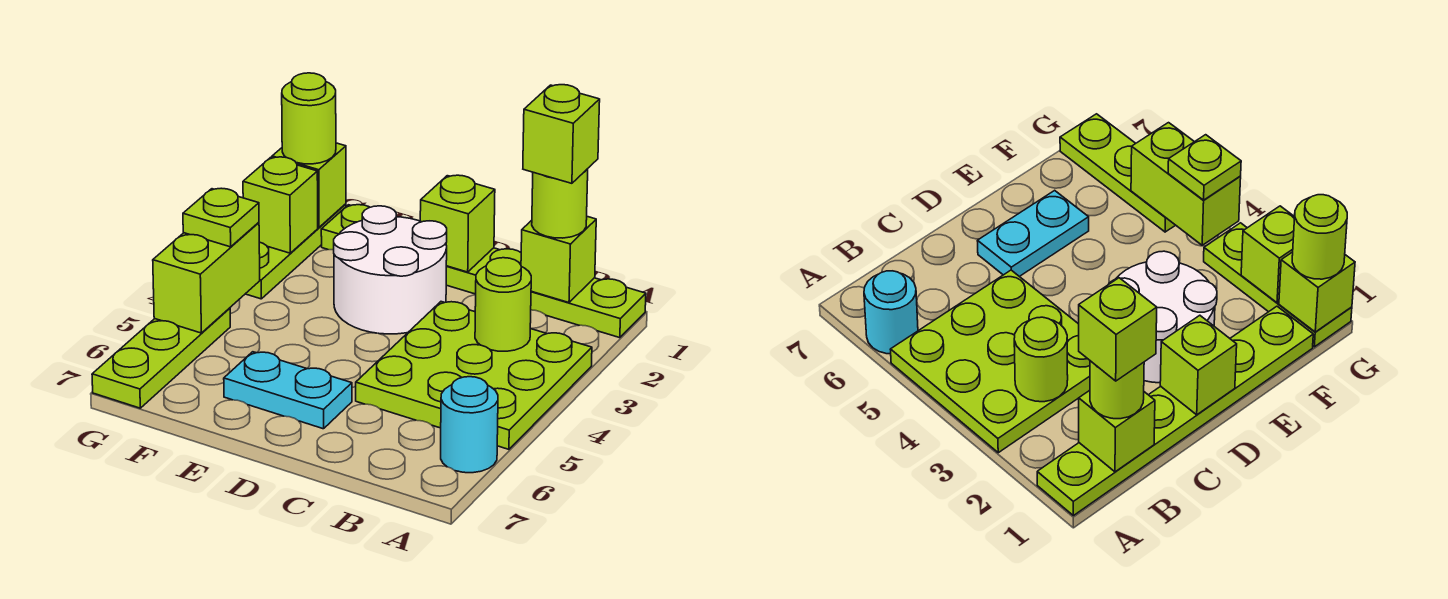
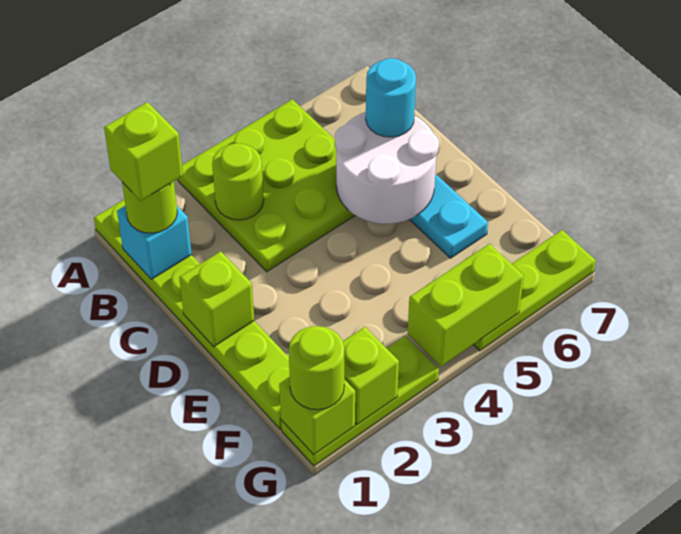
cyan 1x1 round brick [441,377,498,473] -> cyan 1x1 round brick moved to [366,58,416,137]
lime 1x1 brick [521,217,596,303] -> cyan 1x1 brick [117,206,192,279]
white 2x2 round brick [334,206,447,334] -> white 2x2 round brick moved to [335,112,439,224]
lime 1x1 plate [183,188,259,247] -> none

